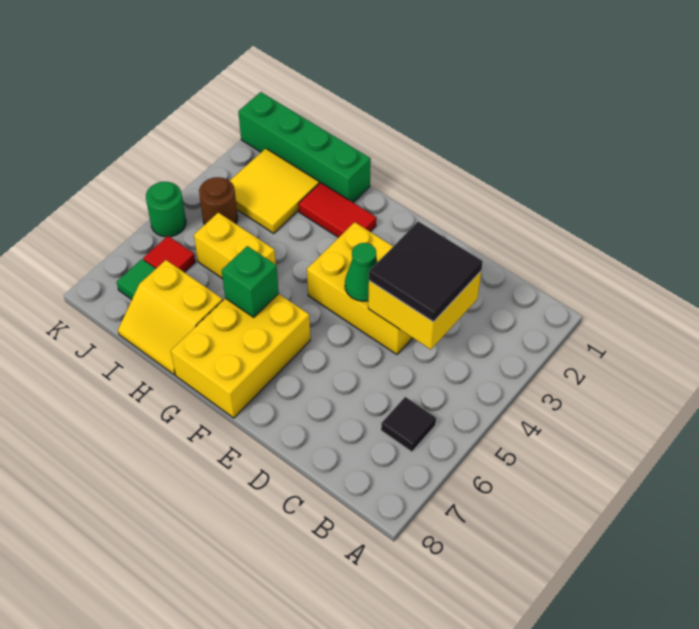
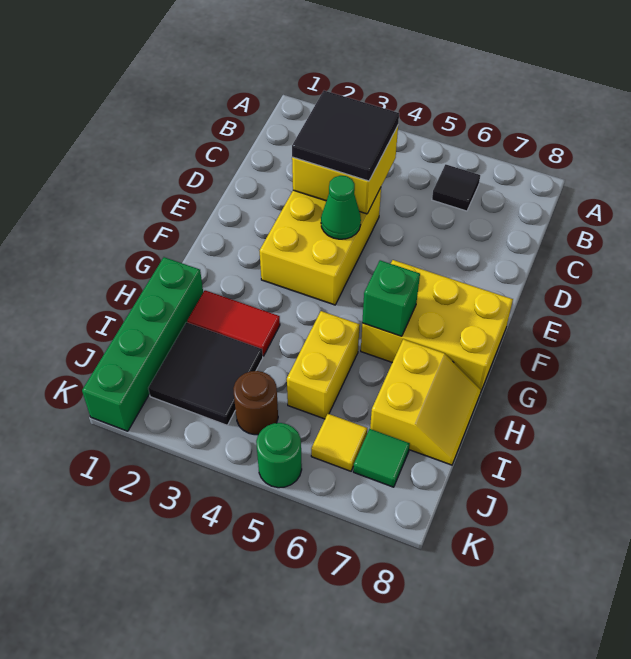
red 1x2 tile [298,183,376,238] -> red 1x2 tile turned to [187,290,280,356]
yellow 2x2 tile [230,149,319,233] -> black 2x2 tile [148,322,263,425]
red 1x1 tile [143,236,195,272] -> yellow 1x1 tile [311,414,367,471]

